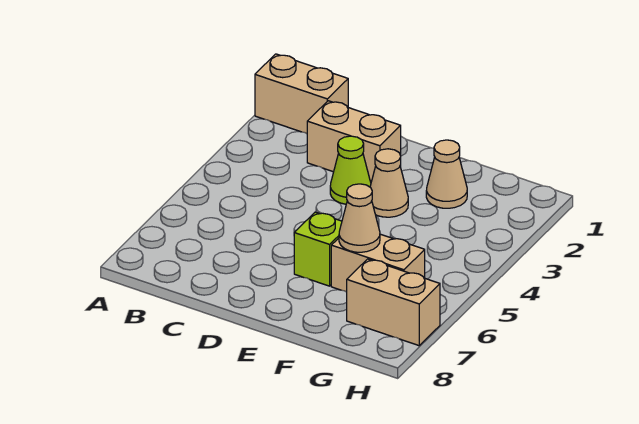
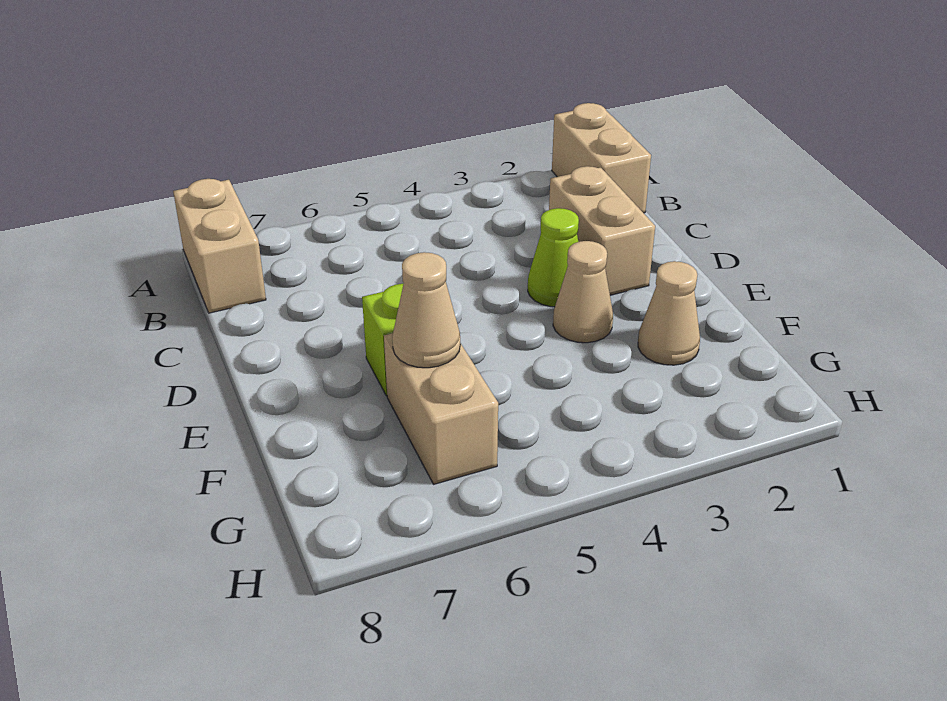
tan 1x2 brick [347,259,440,346] -> tan 1x2 brick moved to [173,179,266,313]

